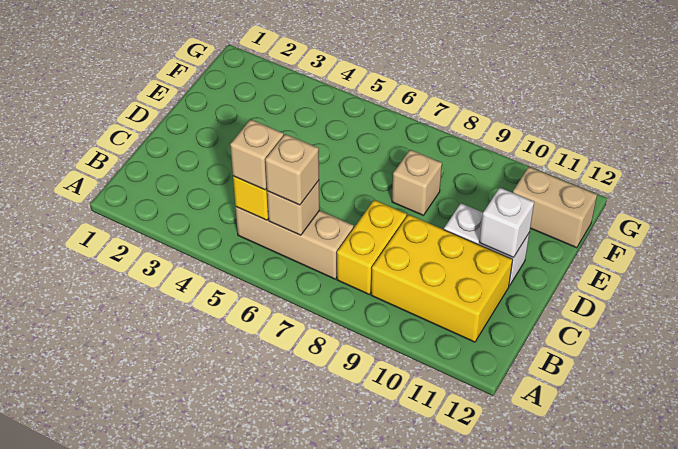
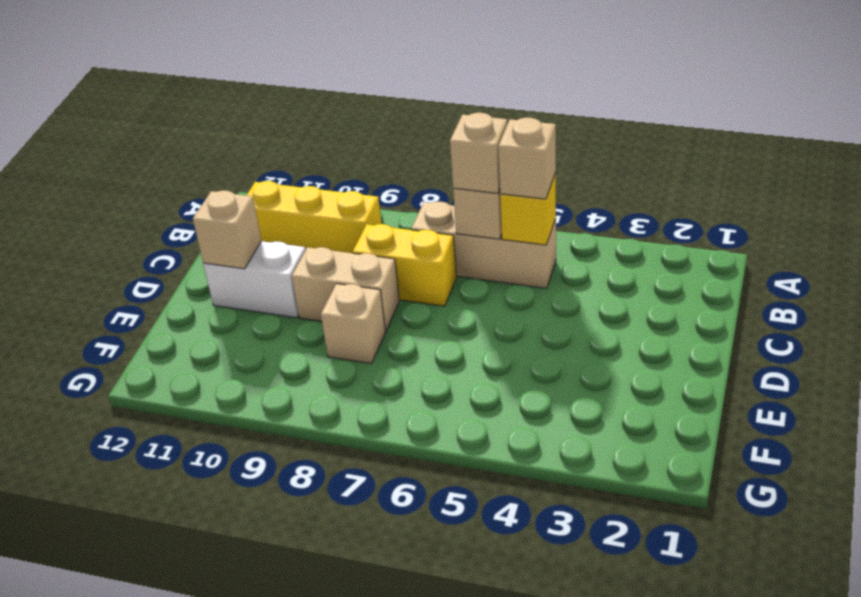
yellow 1x2 brick [337,200,407,294] -> yellow 1x2 brick turned to [353,224,456,306]
yellow 2x3 brick [371,215,513,342] -> yellow 1x3 brick [246,181,381,253]
white 1x1 brick [479,188,534,258] -> tan 1x1 brick [193,191,261,269]
tan 1x2 brick [513,167,597,248] -> tan 1x2 brick moved to [292,247,399,331]

